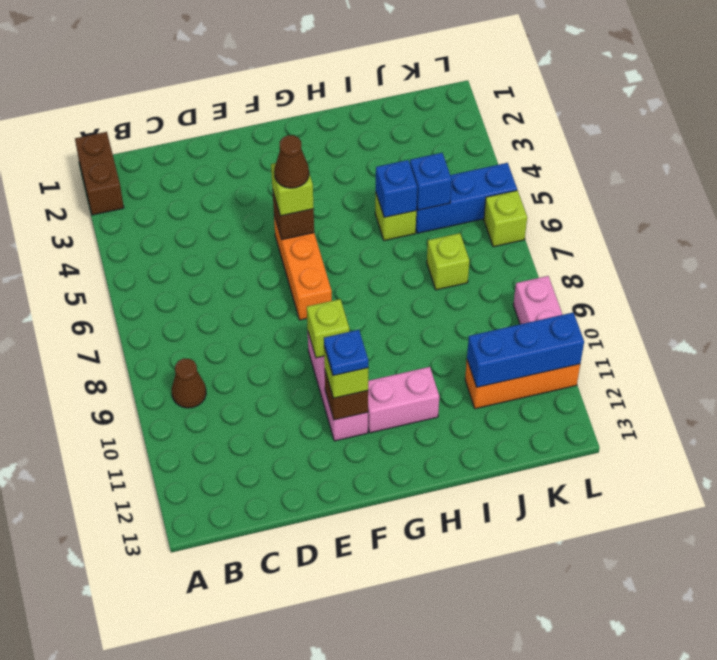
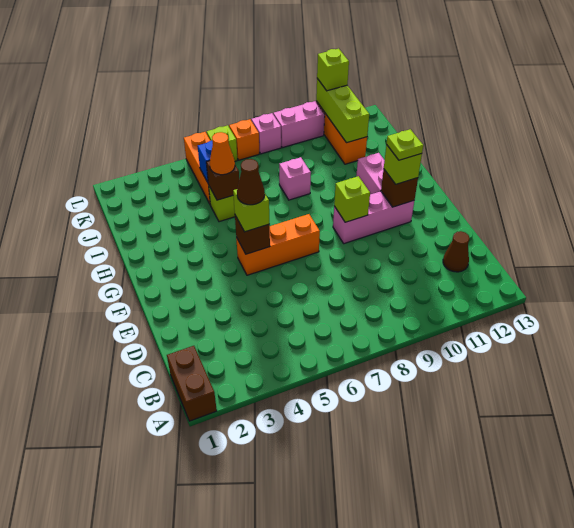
brown 1x2 brick [75,132,124,215] -> brown 1x2 brick turned to [167,346,217,421]
brown 1x1 cone [172,358,206,408] -> brown 1x1 cone moved to [443,231,470,272]
blue 1x1 plate [324,330,368,376] -> lime 1x1 plate [386,129,423,160]
blue 1x1 brick [376,160,417,217] -> brown 1x1 brick [206,161,239,200]
none -> orange 1x1 cone [210,132,235,175]
none -> pink 1x1 brick [279,157,311,200]
blue 1x3 brick [416,163,517,233] -> orange 1x3 brick [184,132,210,204]
lime 1x1 brick [427,233,469,290] -> lime 1x1 brick moved to [317,49,349,91]
blue 1x3 brick [467,313,584,387] -> lime 1x3 brick [316,79,369,143]
none -> orange 1x1 brick [229,119,260,160]
none -> pink 1x1 brick [251,113,281,154]

